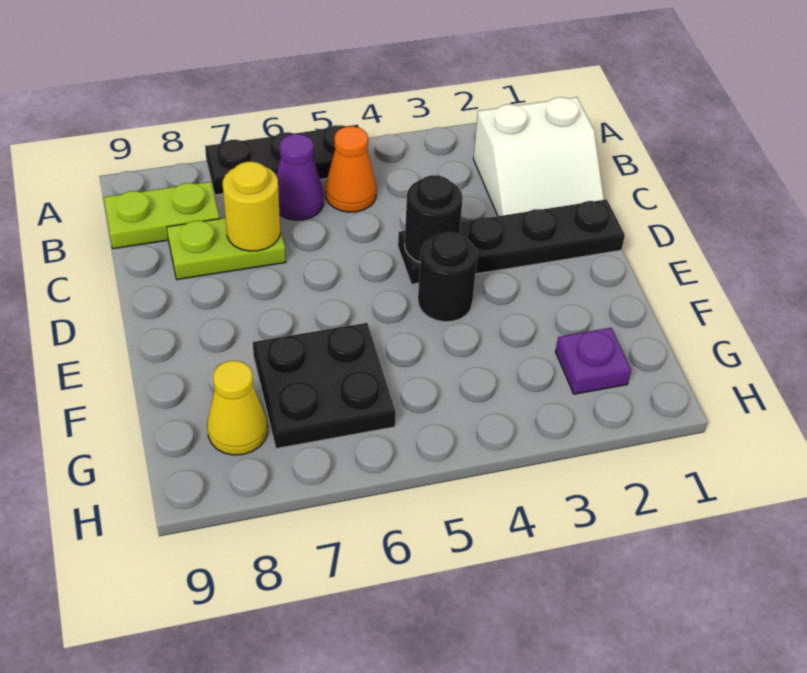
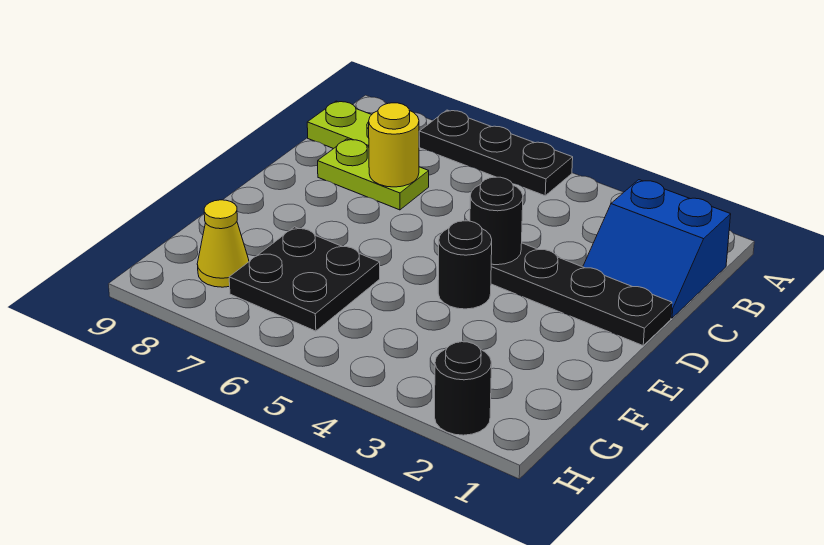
white 2x2 slope [473,97,604,216] -> blue 2x2 slope [583,180,731,318]
orange 1x1 cone [325,126,376,212] -> none
purple 1x1 cone [276,134,324,220] -> none
purple 1x1 plate [555,328,631,394] -> none
none -> black 1x1 round brick [435,342,491,435]

